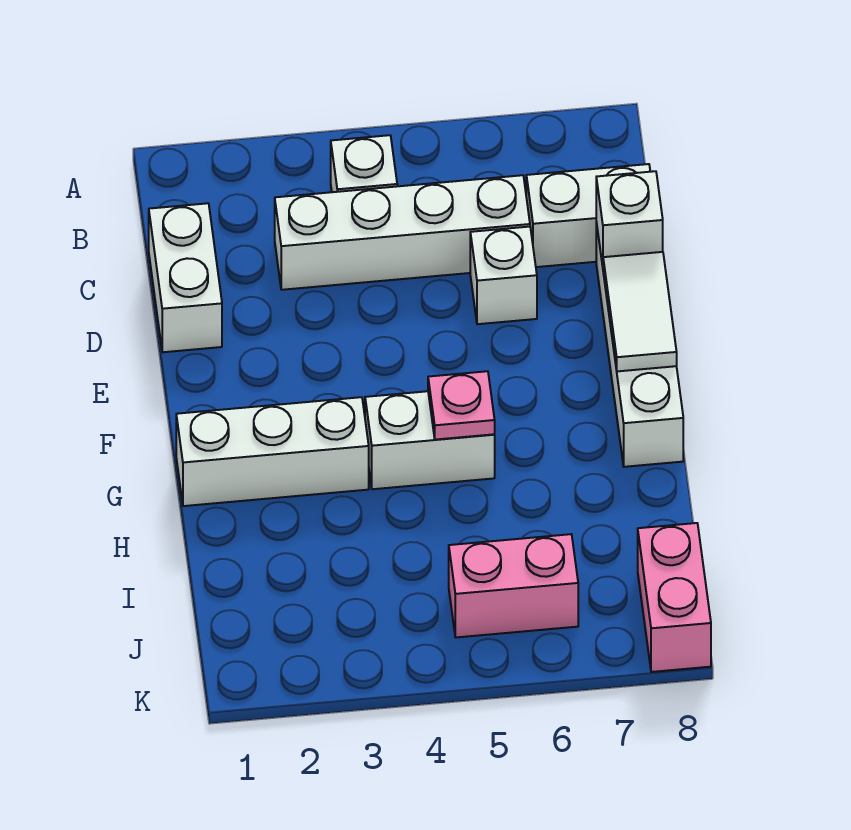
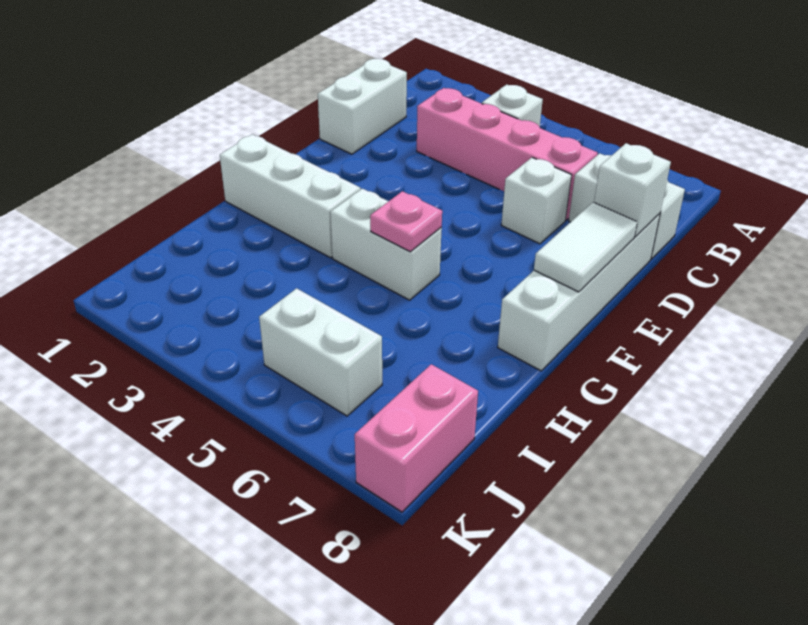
white 1x4 brick [275,175,530,290] -> pink 1x4 brick [417,88,598,220]
pink 1x2 brick [449,534,578,637] -> white 1x2 brick [259,288,382,416]

